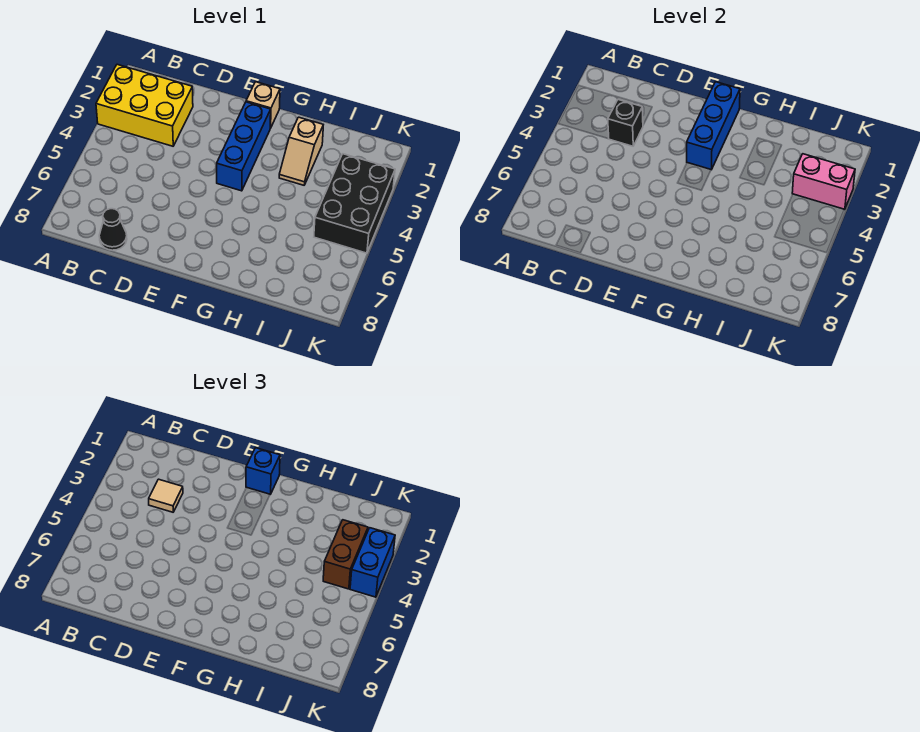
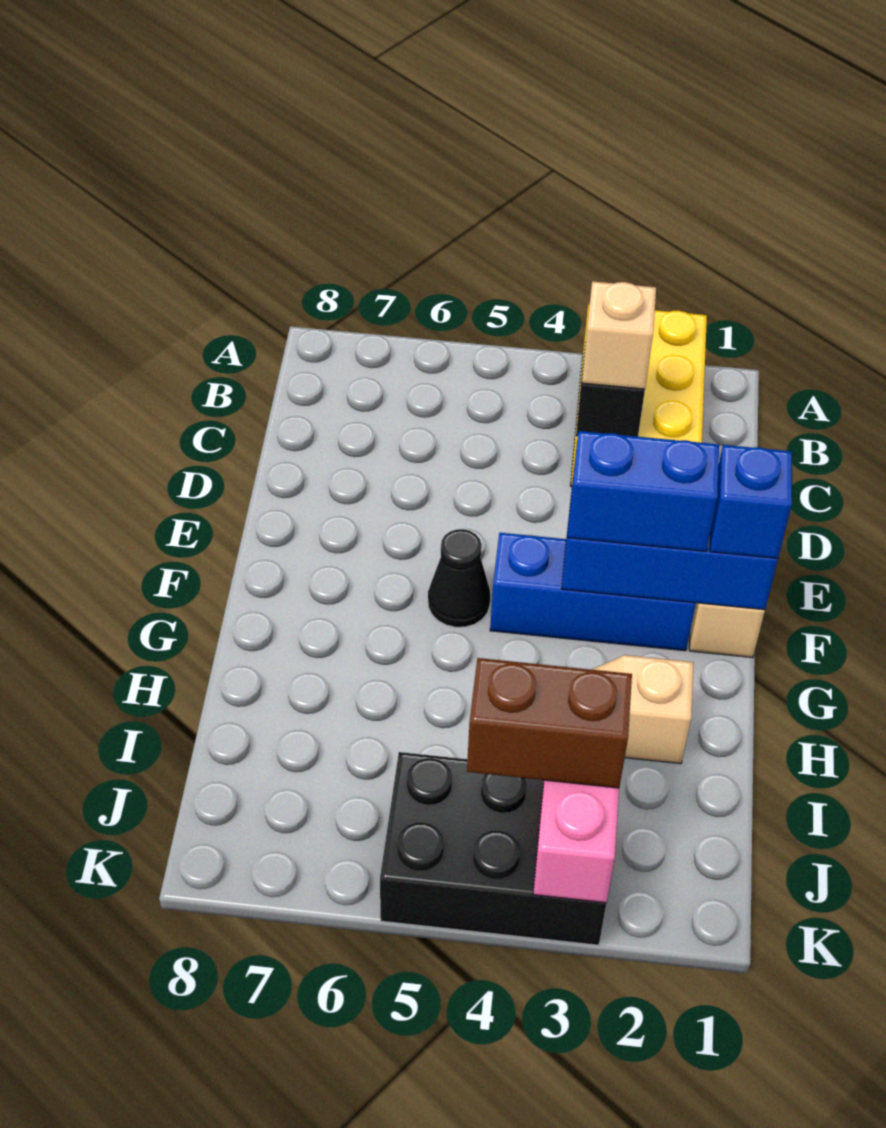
tan 1x1 tile [149,479,183,512] -> tan 1x1 brick [582,281,656,389]
black 1x1 cone [99,209,127,250] -> black 1x1 cone moved to [428,529,491,627]
blue 1x2 brick [350,528,395,597] -> blue 1x2 brick moved to [567,431,719,551]

